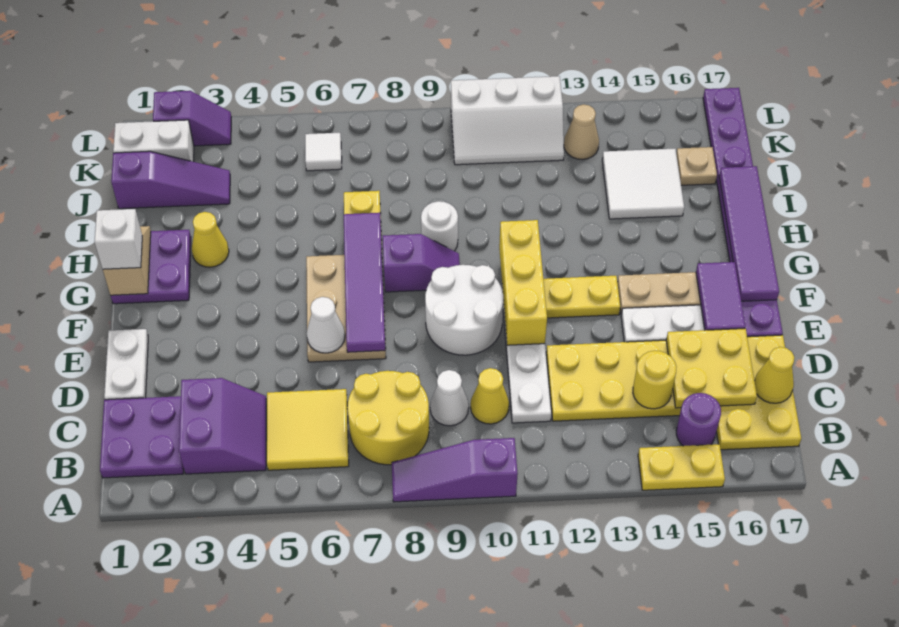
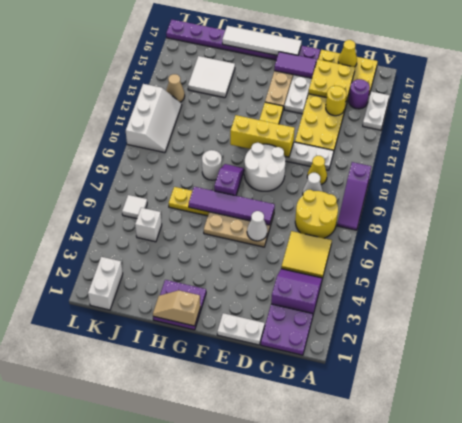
yellow 1x2 plate [638,444,725,490] -> white 1x2 plate [363,92,389,130]
purple 1x4 tile [719,166,779,301] -> white 1x4 tile [222,26,302,56]
white 1x1 brick [94,209,142,269] -> white 1x1 brick moved to [135,208,162,242]
yellow 1x1 cone [192,212,229,267] -> none
purple 1x3 slope [111,151,230,209] -> none
tan 1x1 plate [676,147,717,185] -> none
purple 1x2 slope [153,91,231,146] -> none

